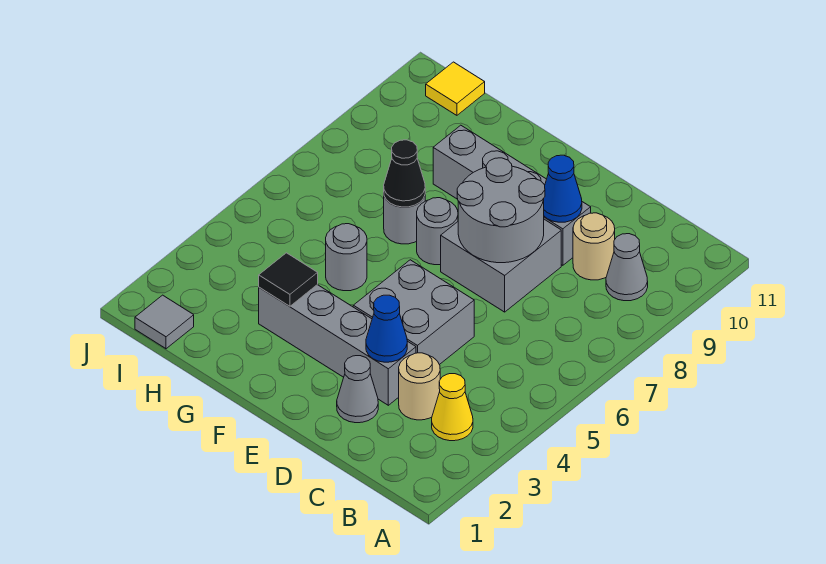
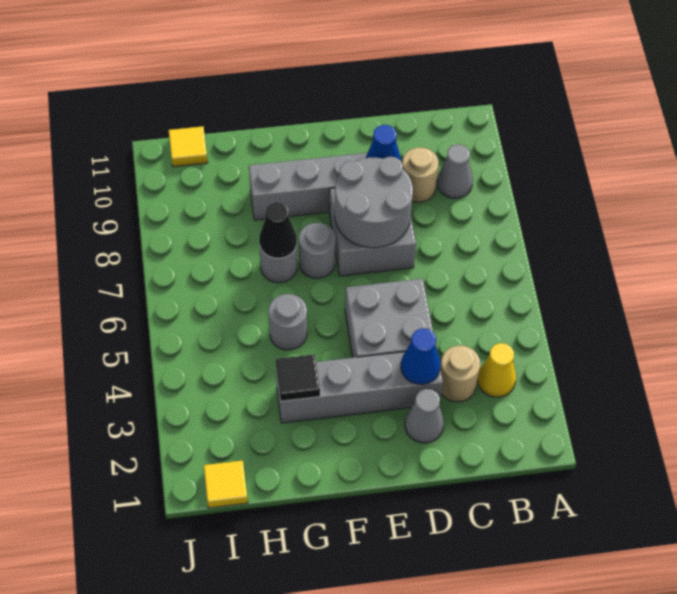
grey 1x1 tile [135,295,194,349] -> yellow 1x1 tile [203,460,248,508]

